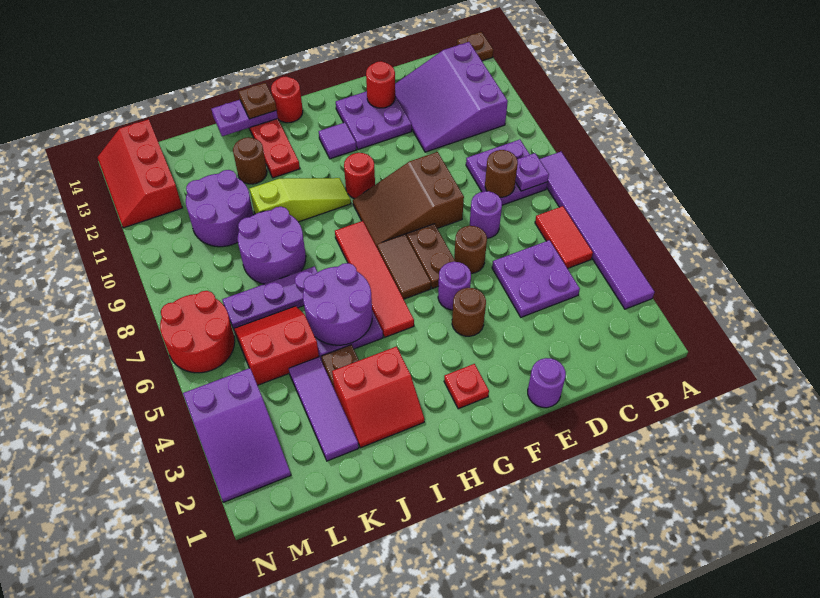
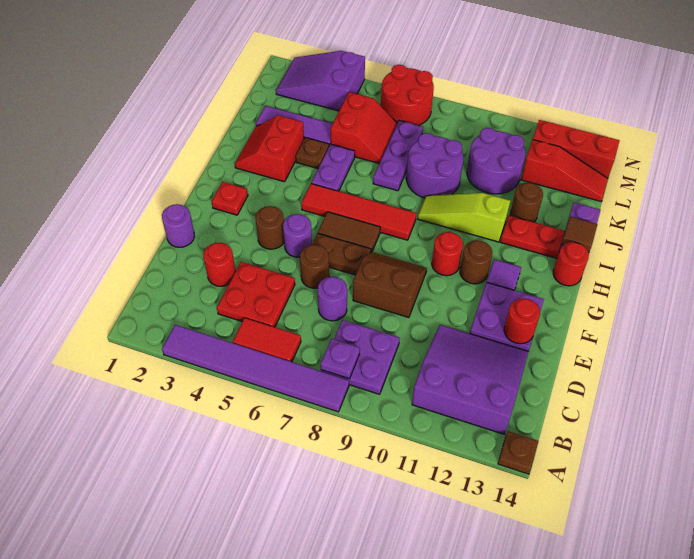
purple 2x2 plate [492,240,580,317] -> red 2x2 plate [217,262,295,327]
brown 1x1 round brick [485,150,518,197] -> brown 1x1 round brick moved to [460,240,492,284]
none -> red 1x1 round brick [203,243,236,286]
brown 2x3 slope [353,152,464,247] -> brown 2x2 slope [353,252,427,318]
lime 1x3 slope [250,178,351,222] -> lime 1x3 slope turned to [418,193,510,242]
purple 2x2 round brick [303,263,372,345] -> none
brown 1x1 plate [238,83,276,119] -> brown 1x1 tile [561,217,597,252]
none -> red 1x3 slope [521,140,608,201]

